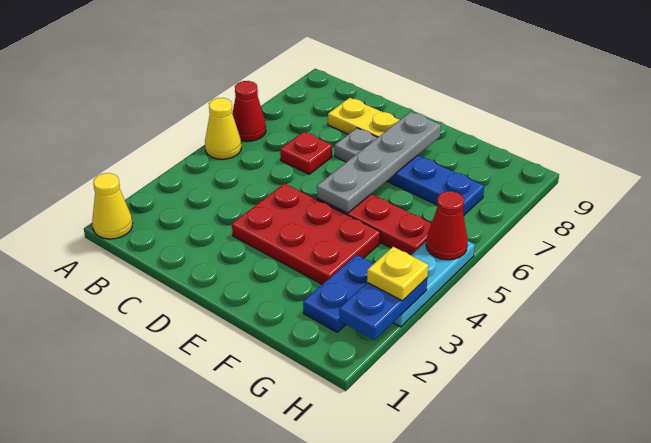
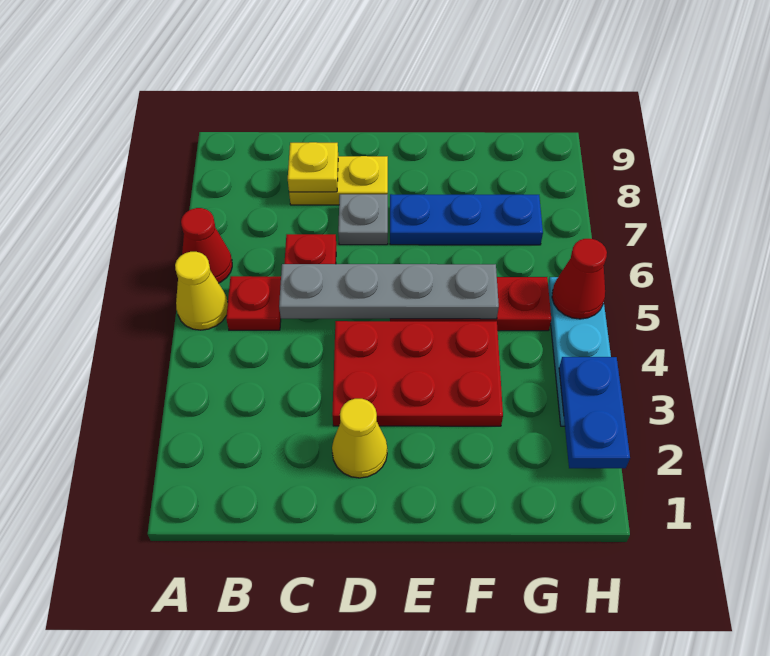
yellow 1x1 cone [92,173,133,239] -> yellow 1x1 cone moved to [332,399,387,478]
none -> red 1x1 plate [226,276,281,330]
grey 1x4 plate [317,112,441,213] -> grey 1x4 plate turned to [279,264,499,319]
blue 1x2 plate [303,255,374,332] -> none
yellow 1x1 plate [367,247,428,301] -> yellow 1x1 plate moved to [288,142,338,192]

